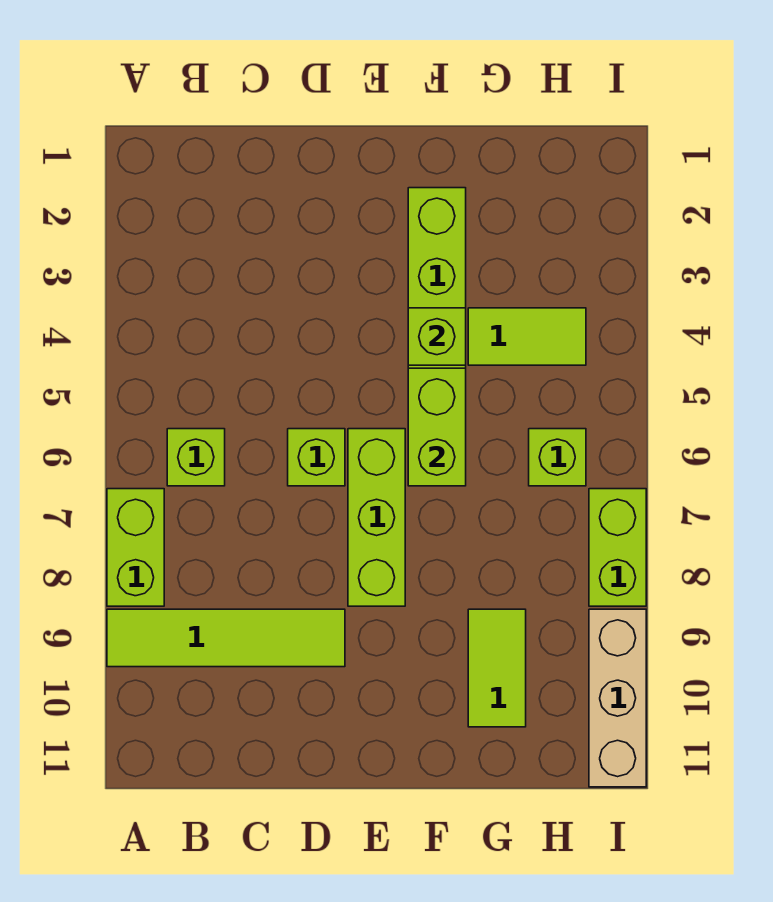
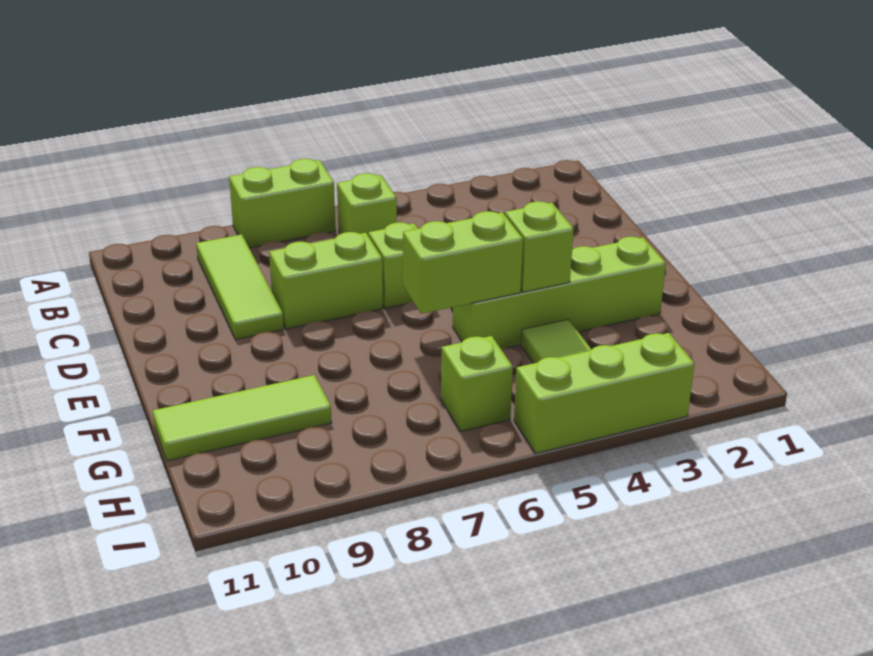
lime 1x4 tile [107,609,345,667] -> lime 1x3 tile [196,234,284,340]
lime 1x3 brick [348,429,405,606] -> lime 1x3 brick moved to [514,333,694,453]
lime 1x2 tile [468,609,526,727] -> lime 1x3 tile [153,375,332,461]
lime 1x2 brick [589,489,646,606] -> lime 1x2 brick moved to [269,232,383,329]
tan 1x3 brick [589,609,646,787] -> none

